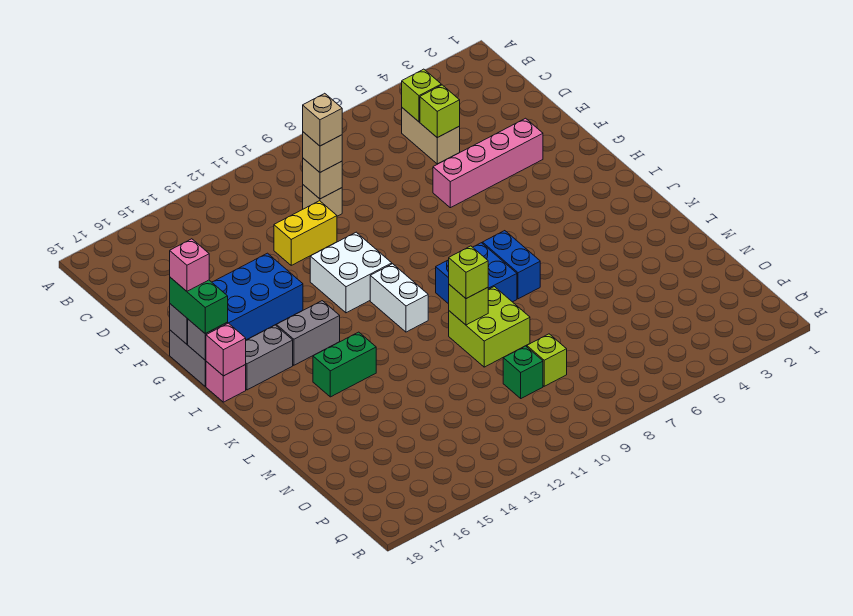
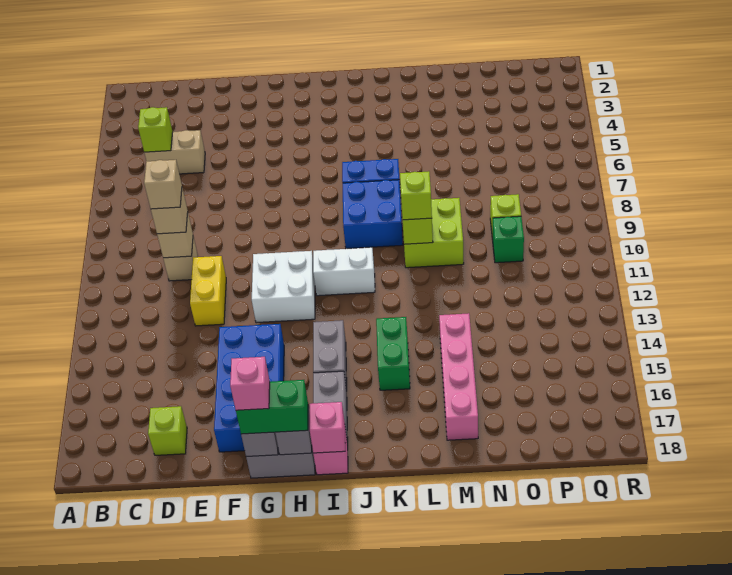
lime 1x1 brick [420,85,460,138] -> lime 1x1 brick moved to [148,406,187,455]
pink 1x4 brick [433,118,543,208] -> pink 1x4 brick moved to [439,313,478,440]

